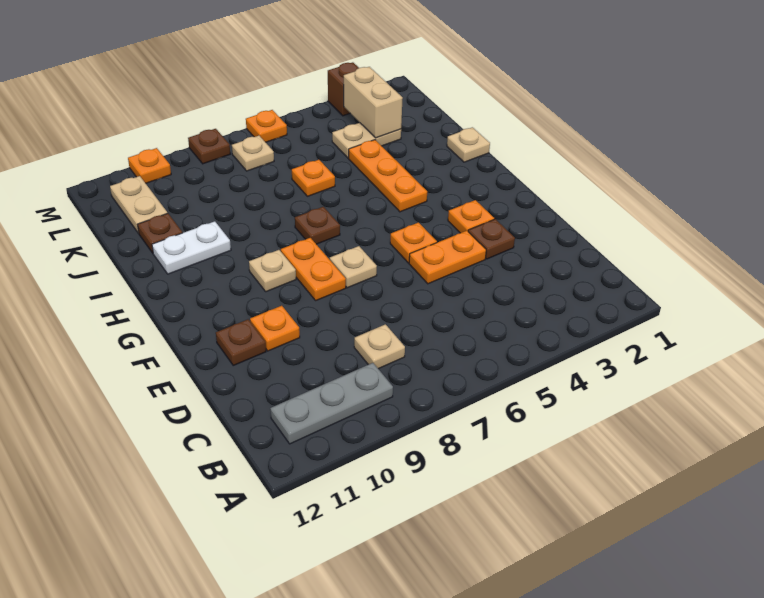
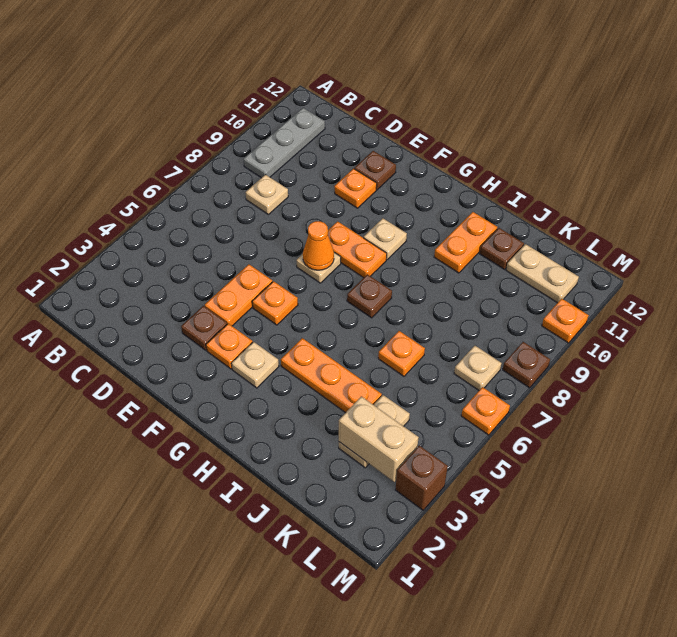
none -> orange 1x1 cone [303,221,334,270]
tan 1x1 plate [447,127,490,162] -> tan 1x1 plate moved to [231,342,279,388]
white 1x2 plate [152,221,231,274] -> orange 1x2 plate [434,212,497,273]

